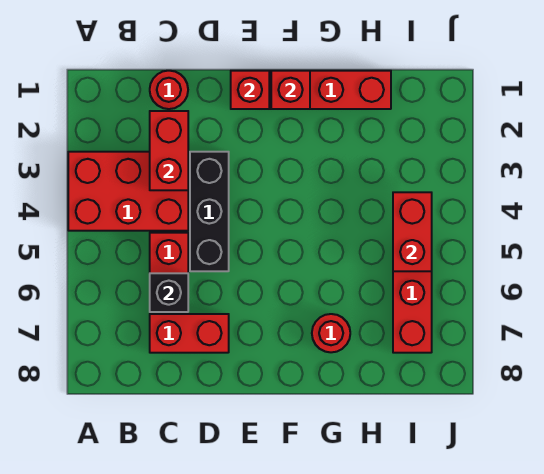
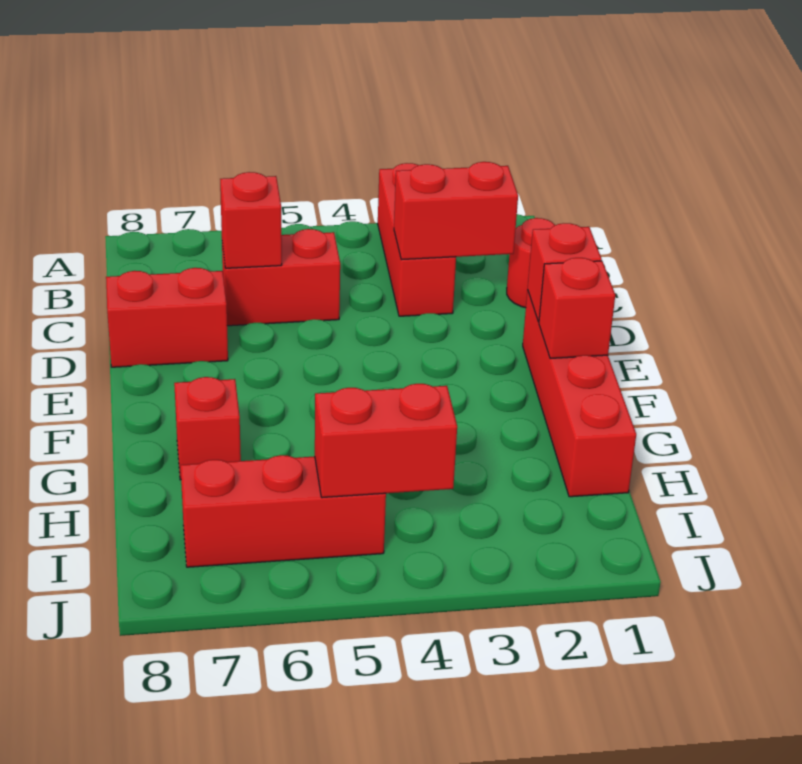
red 2x3 brick [68,152,188,231] -> red 1x3 brick [378,163,456,316]
black 1x1 brick [150,273,188,312] -> red 1x1 brick [220,172,282,268]
red 1x2 brick [150,314,229,353] -> red 1x2 brick turned to [106,268,228,367]
black 1x3 brick [190,152,229,271] -> none
red 1x1 round brick [312,314,350,352] -> red 1x1 brick [174,377,241,480]

